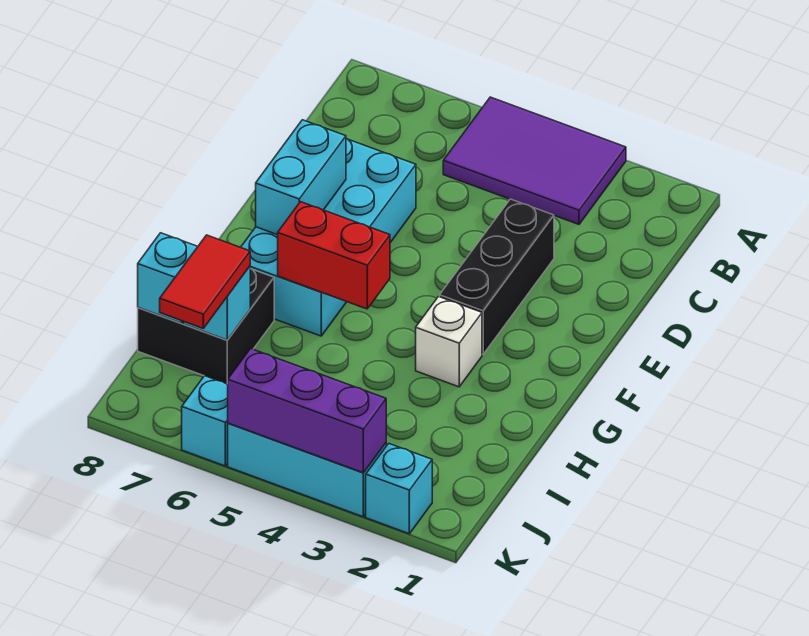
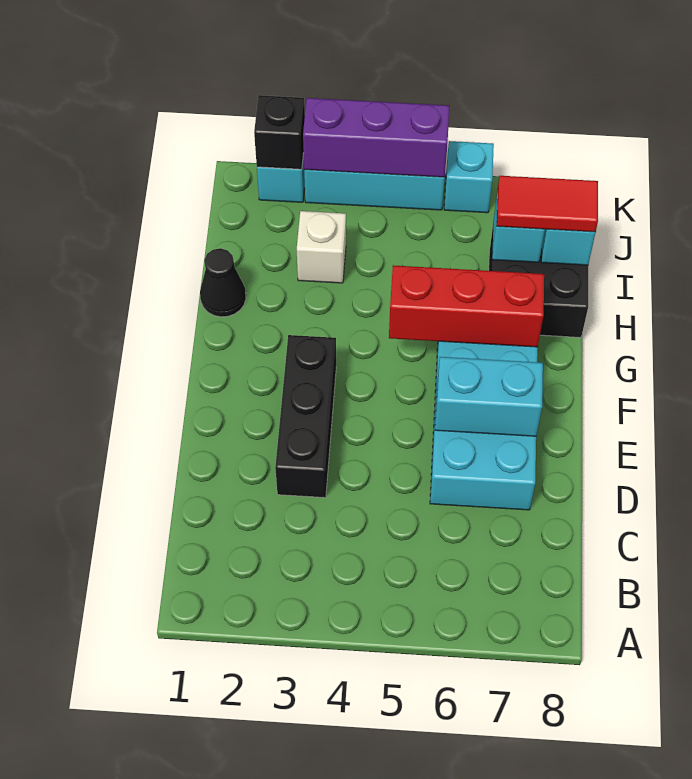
purple 2x3 tile [443,97,626,224] -> none
cyan 1x2 brick [256,120,346,235] -> cyan 1x2 brick turned to [435,357,543,436]
white 1x1 brick [416,297,482,387] -> white 1x1 brick moved to [297,211,346,283]
red 1x2 brick [278,202,390,309] -> red 1x3 brick [389,265,544,347]
none -> black 1x1 cone [200,248,246,317]
red 1x2 tile [160,235,250,328] -> red 1x2 tile turned to [497,176,598,232]
none -> black 1x1 brick [254,95,305,169]

